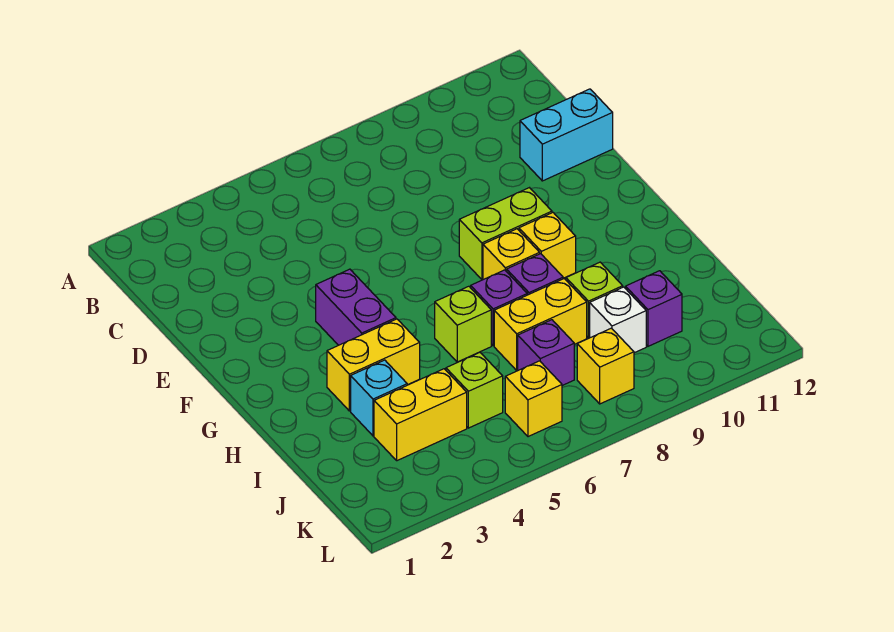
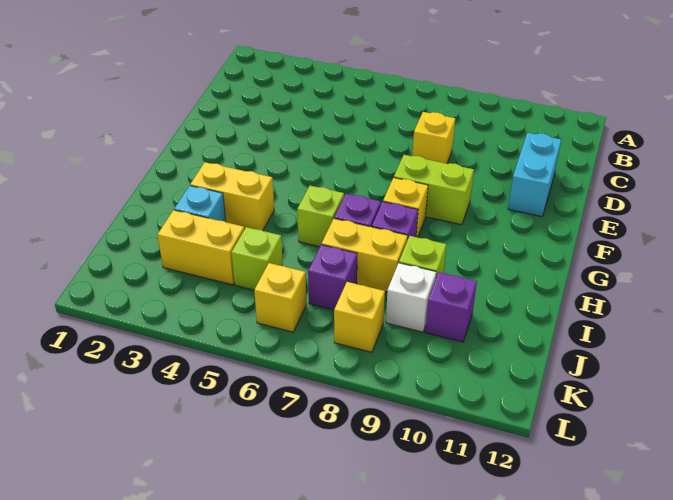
cyan 1x2 brick [520,89,613,181] -> cyan 1x2 brick turned to [508,133,561,217]
purple 1x2 brick [316,269,396,345] -> none
yellow 1x1 brick [519,213,576,278] -> yellow 1x1 brick moved to [412,112,455,164]

